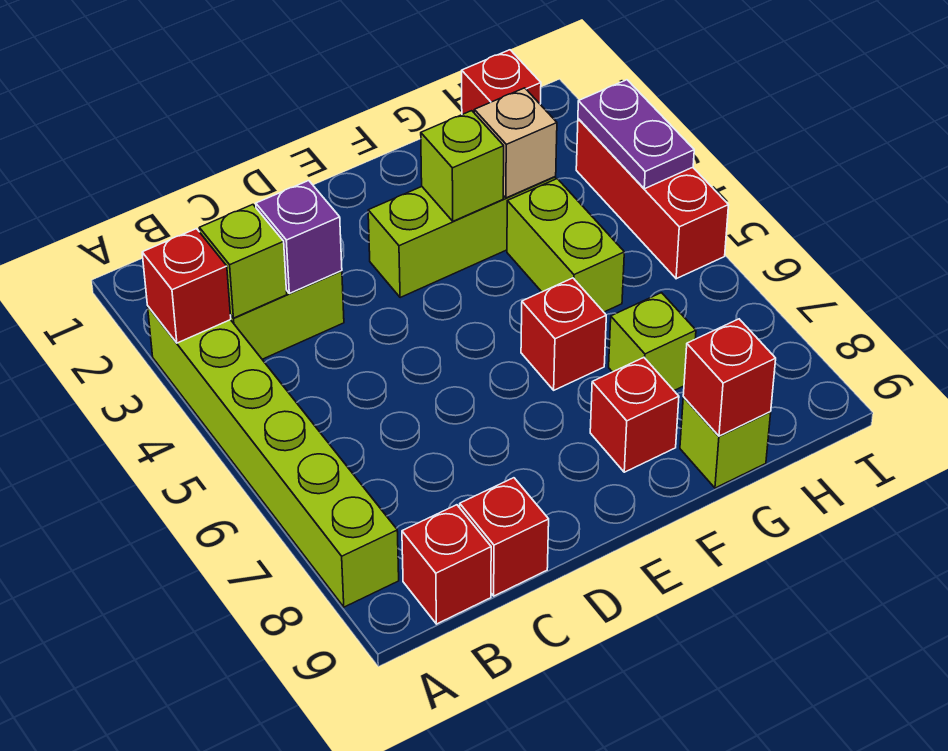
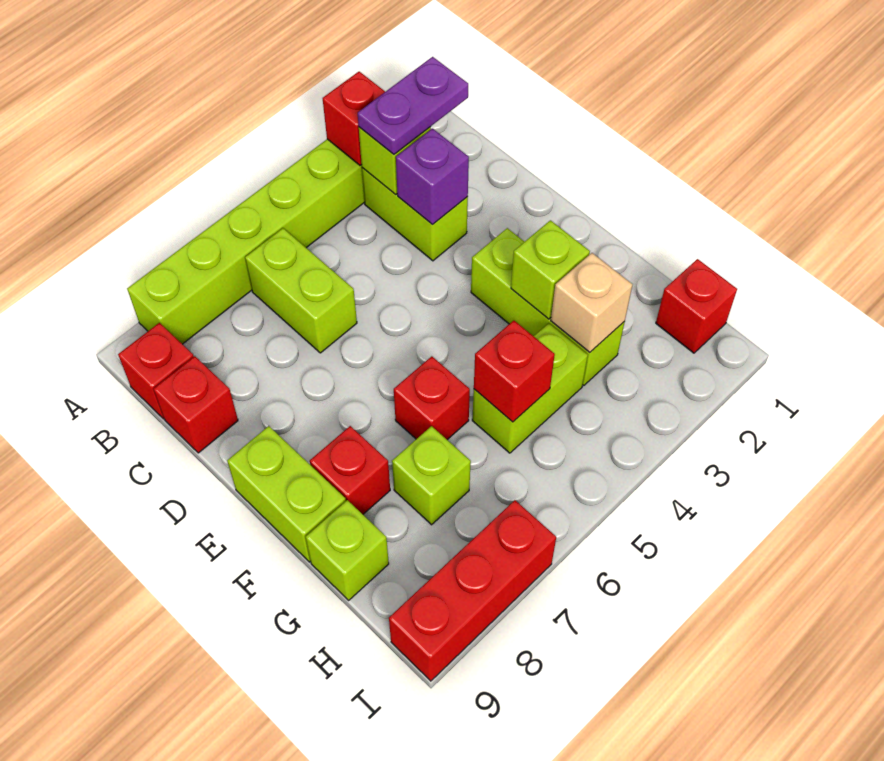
none -> lime 1x2 brick [245,228,357,353]
none -> lime 1x2 brick [227,426,346,562]
red 1x1 brick [683,319,776,436] -> red 1x1 brick moved to [474,321,555,422]
red 1x3 brick [576,119,728,279] -> red 1x3 brick moved to [389,500,556,681]
purple 1x2 plate [578,80,694,189] -> purple 1x2 plate moved to [358,57,468,154]

